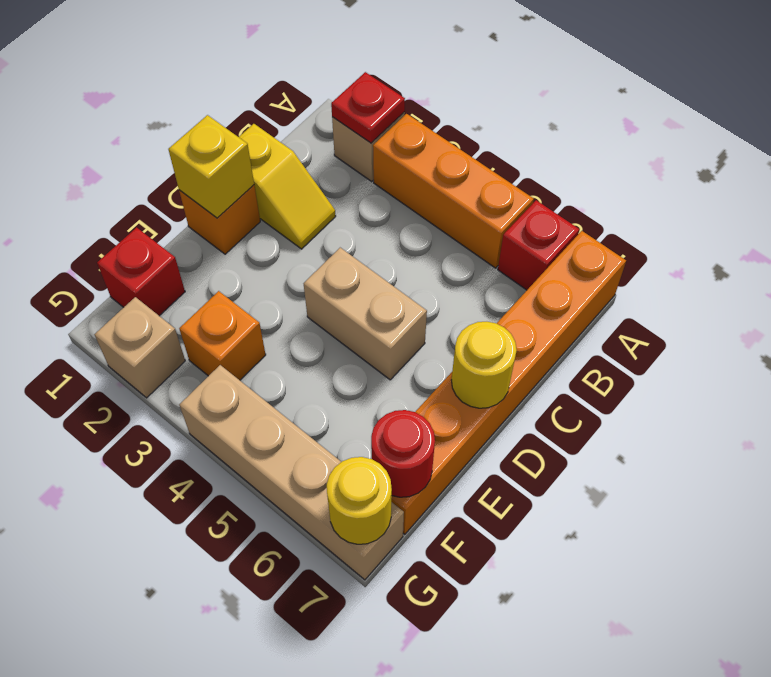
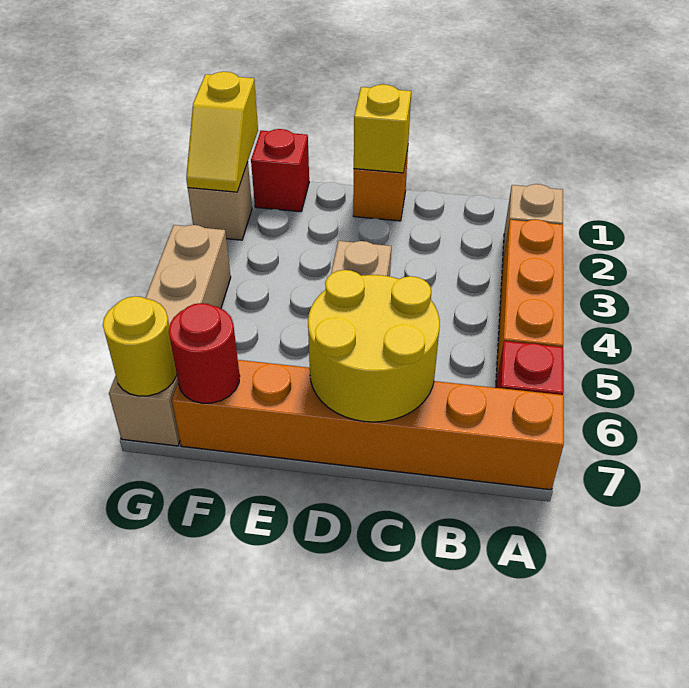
red 1x1 plate [331,72,405,143] -> none
yellow 1x2 slope [239,124,336,249] -> yellow 1x2 slope moved to [186,72,258,192]
yellow 1x1 round brick [452,322,517,408] -> yellow 2x2 round brick [308,270,440,422]
orange 1x1 brick [179,291,266,380] -> none

